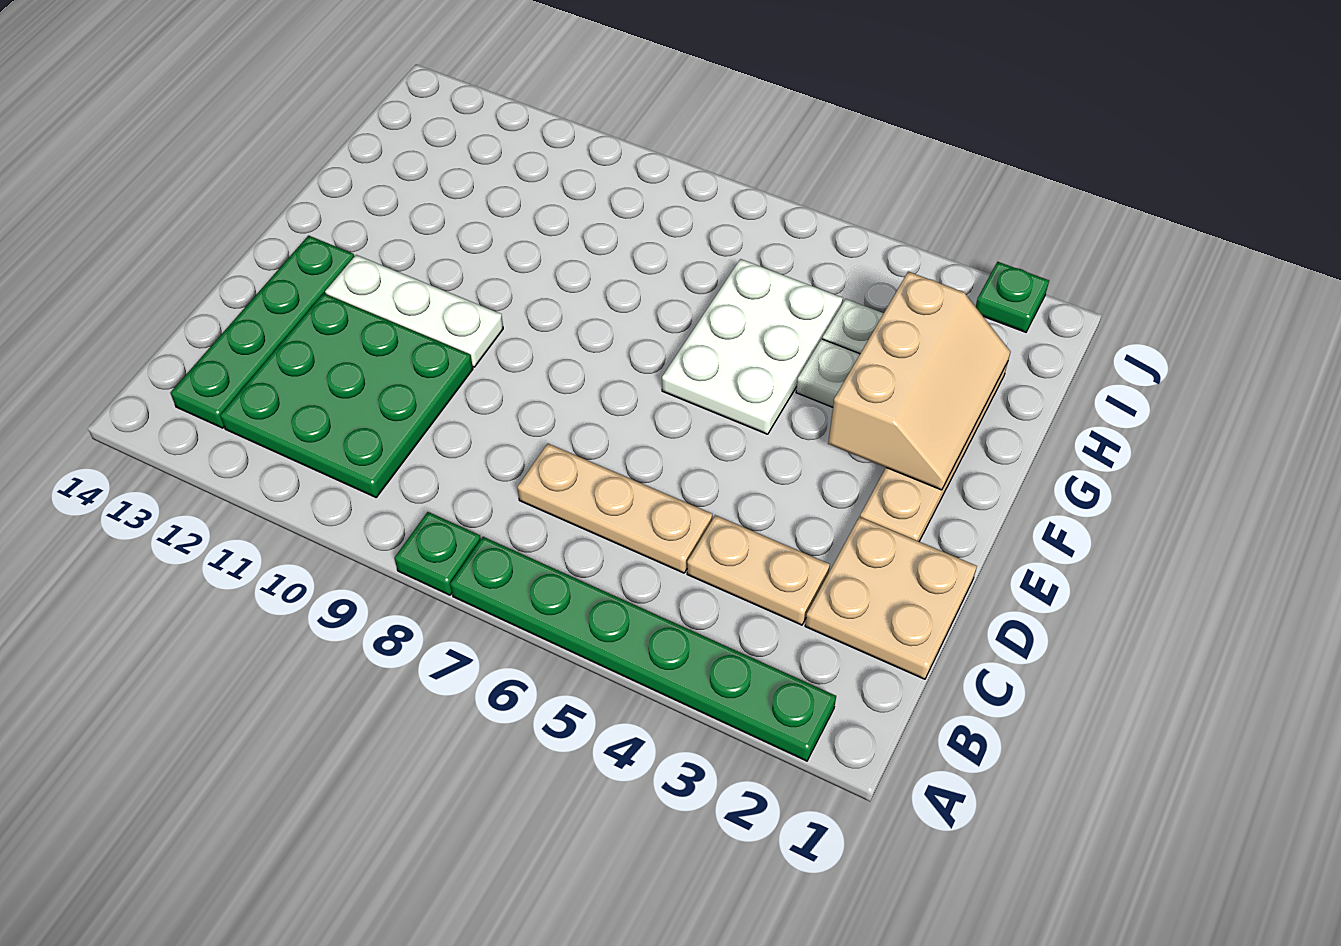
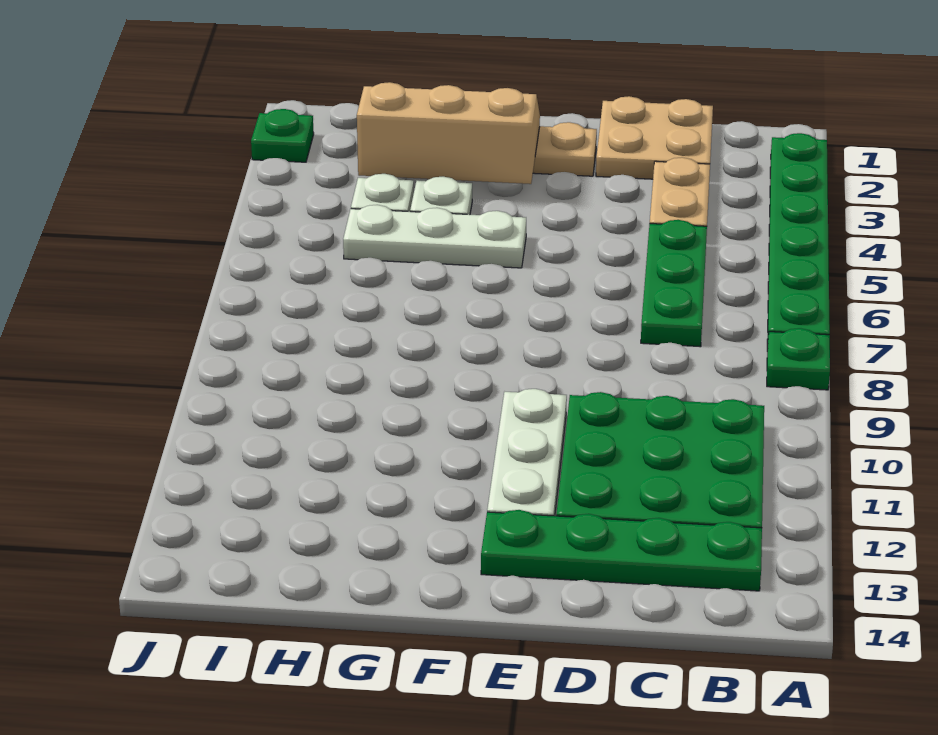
tan 1x3 plate [517,443,712,573] -> green 1x3 plate [641,220,707,347]
white 2x3 plate [662,259,843,434] -> white 1x3 plate [343,205,526,268]

